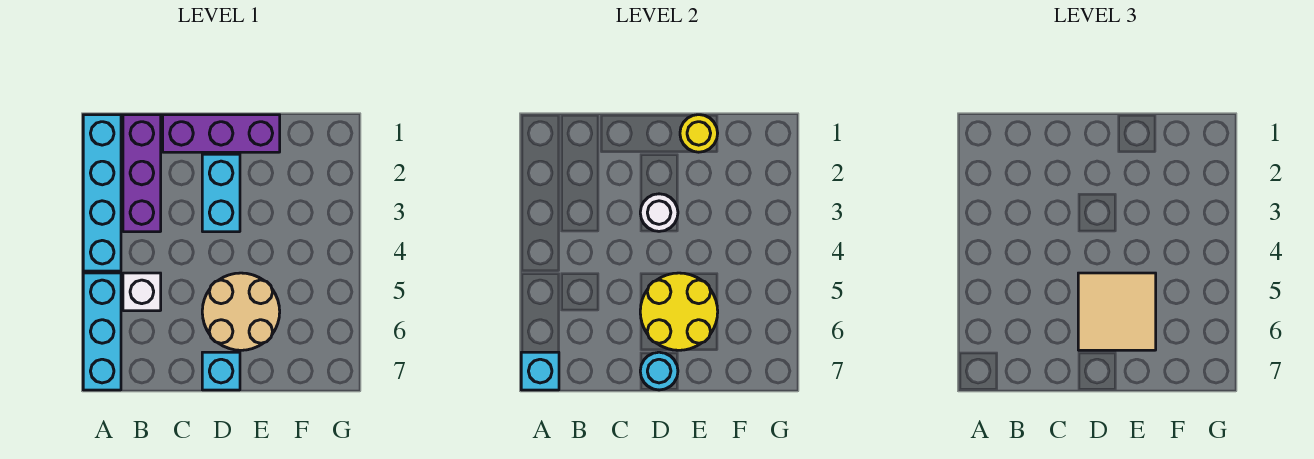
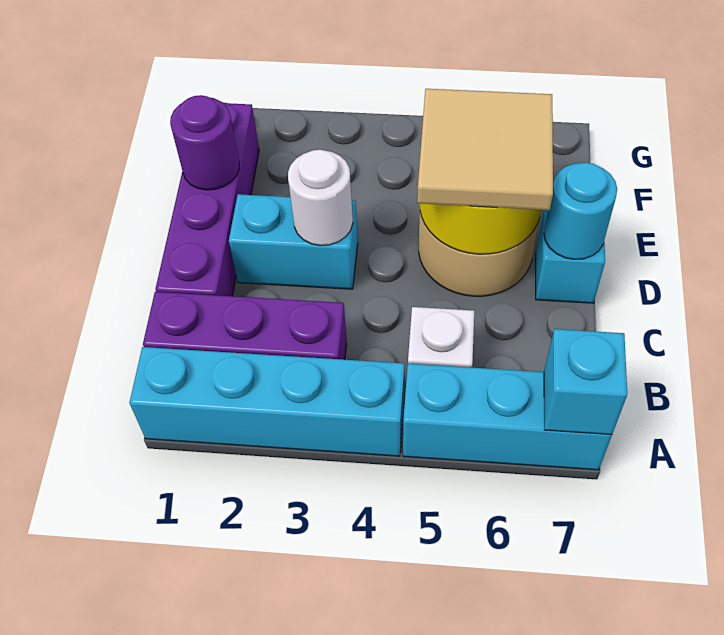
purple 1x3 brick [163,115,280,152] -> purple 1x4 brick [156,102,259,296]
yellow 1x1 round brick [680,115,718,152] -> purple 1x1 round brick [170,95,239,190]

